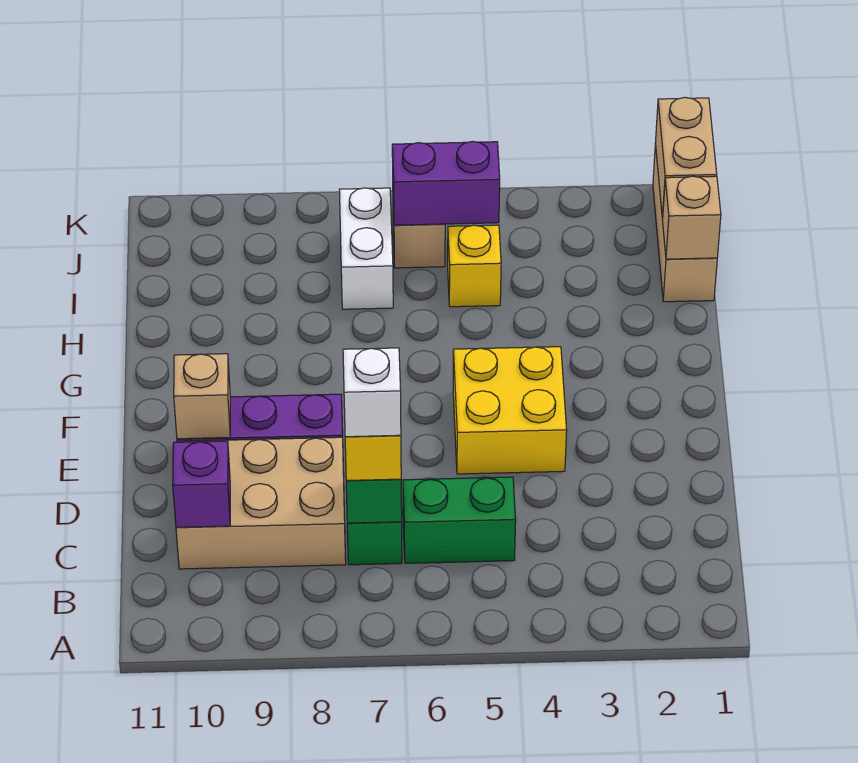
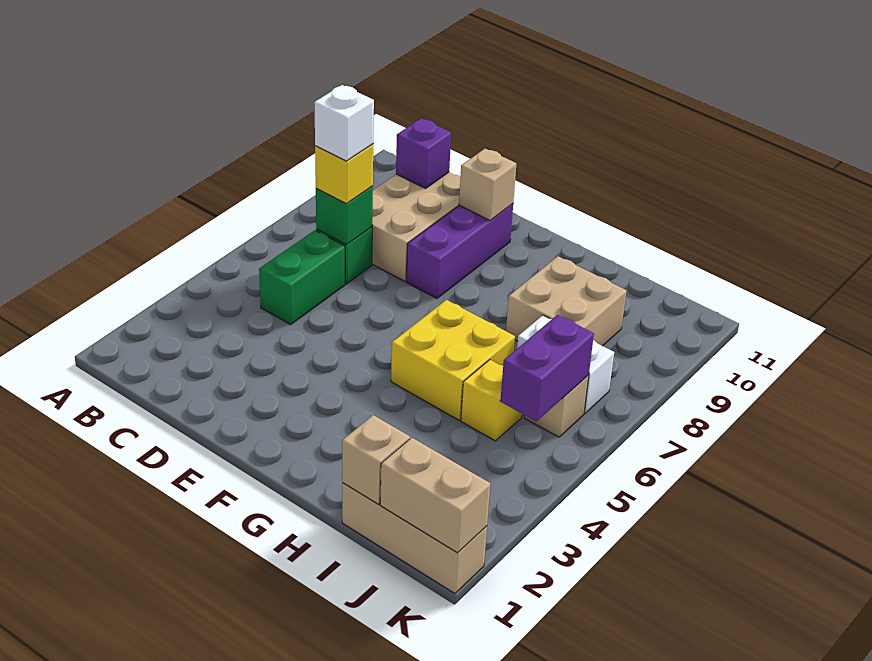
yellow 2x2 brick [453,347,567,474] -> yellow 2x2 brick moved to [391,300,515,420]
none -> tan 2x2 brick [506,256,626,346]

